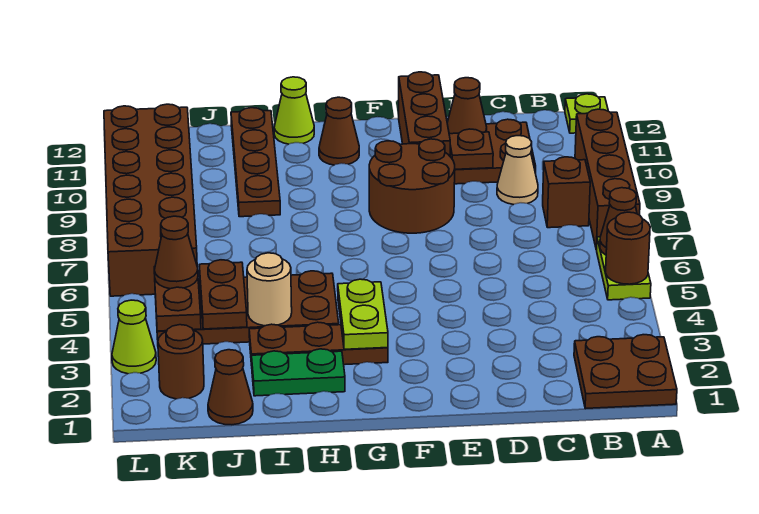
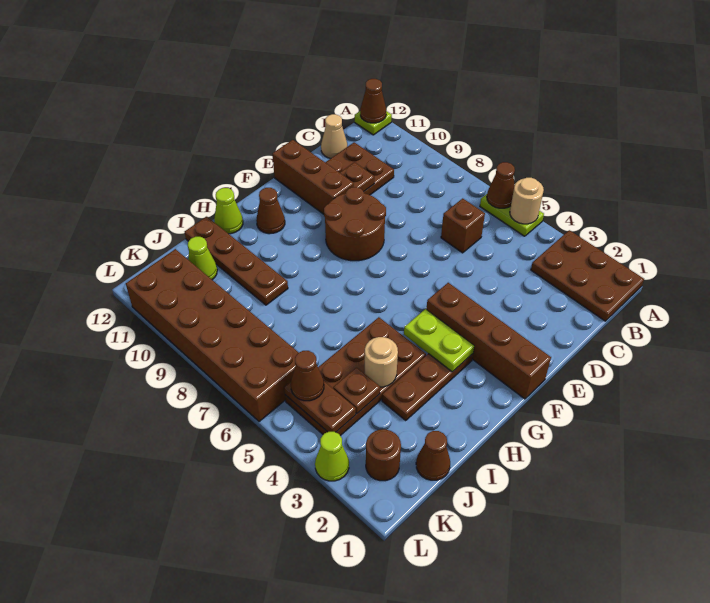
brown 2x2 plate [574,335,677,409] -> brown 2x3 plate [531,230,644,321]
brown 1x1 round brick [606,212,650,284] -> tan 1x1 round brick [510,178,544,224]
brown 1x4 brick [575,109,640,250] -> brown 1x4 brick moved to [426,283,551,399]
brown 1x1 brick [543,157,590,228] -> brown 1x1 brick moved to [441,198,485,253]
tan 1x1 cone [497,136,538,205] -> tan 1x1 cone moved to [321,114,347,158]
brown 1x1 cone [447,78,487,134] -> brown 1x1 cone moved to [360,79,386,123]
green 1x2 plate [252,349,345,396] -> none
brown 1x2 plate [199,260,247,329] -> brown 1x1 plate [333,368,380,414]
none -> lime 1x1 cone [188,237,217,280]

